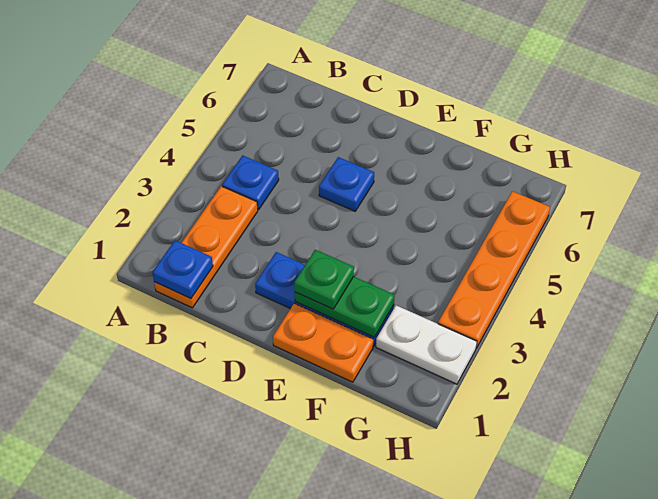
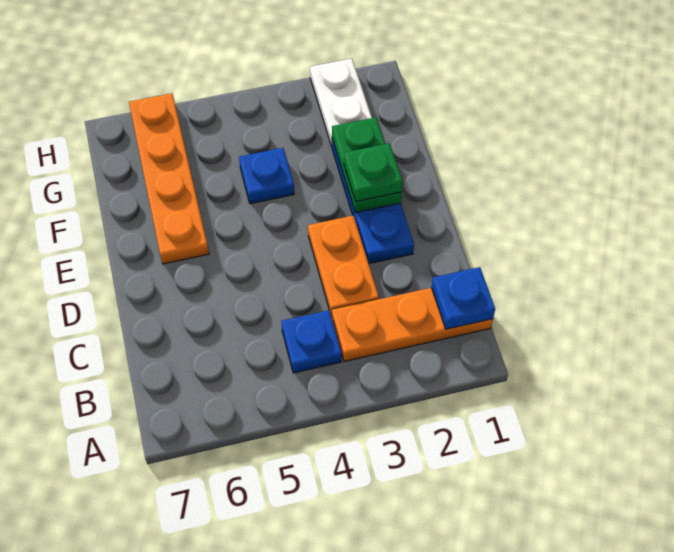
blue 1x1 plate [319,157,374,211] -> blue 1x1 plate moved to [239,148,294,204]
orange 1x2 plate [273,304,373,382] -> orange 1x2 plate moved to [308,216,379,317]
orange 1x4 plate [438,191,550,348] -> orange 1x4 plate turned to [129,93,209,264]

